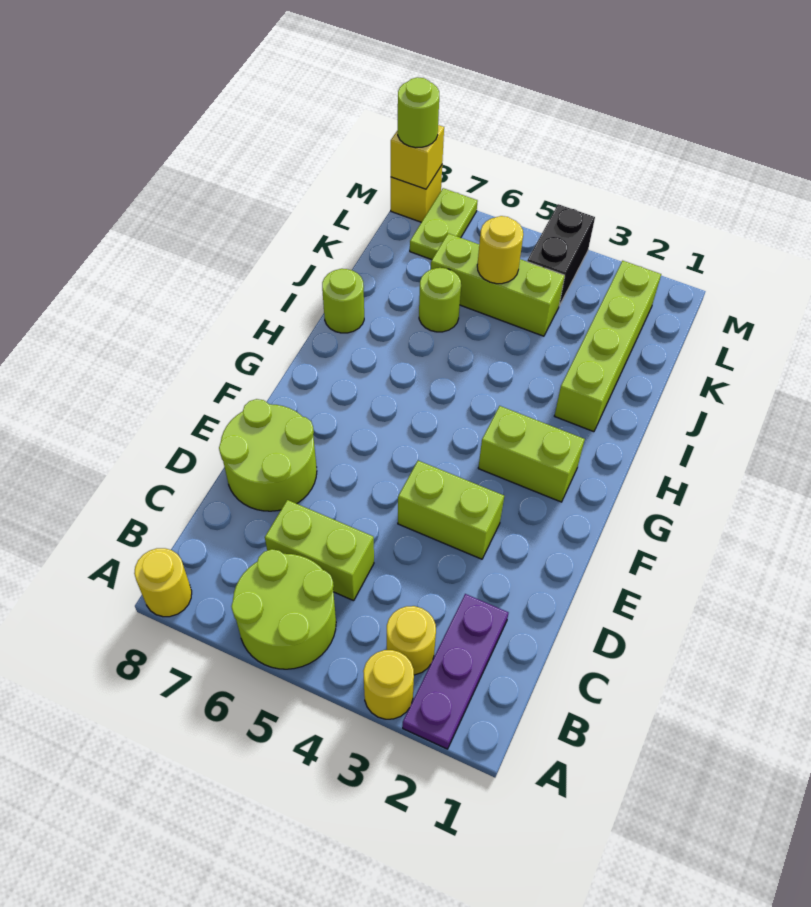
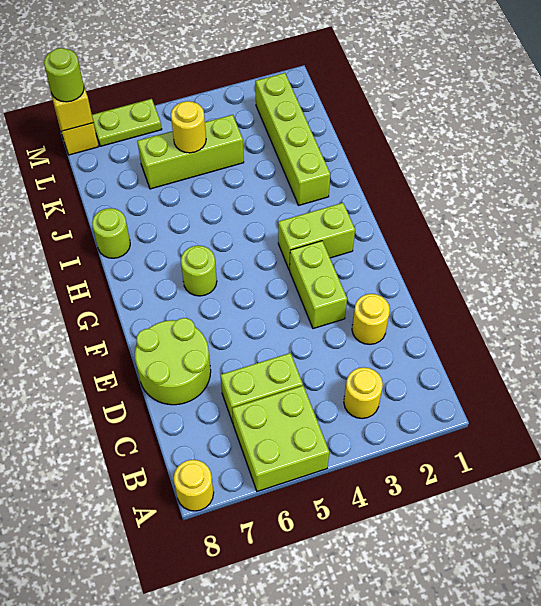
purple 1x3 plate [403,594,508,749] -> none
yellow 1x1 round brick [363,650,414,719] -> yellow 1x1 round brick moved to [352,294,390,344]
lime 2x2 round brick [231,549,336,669] -> lime 2x2 brick [232,386,329,491]
lime 1x2 brick [398,461,504,559] -> lime 1x2 brick turned to [290,241,347,329]
lime 1x1 round brick [419,268,461,332] -> lime 1x1 round brick moved to [181,245,217,296]
black 1x2 brick [527,204,595,306] -> none
lime 1x2 plate [410,188,478,260] -> lime 1x2 plate turned to [92,99,162,146]

